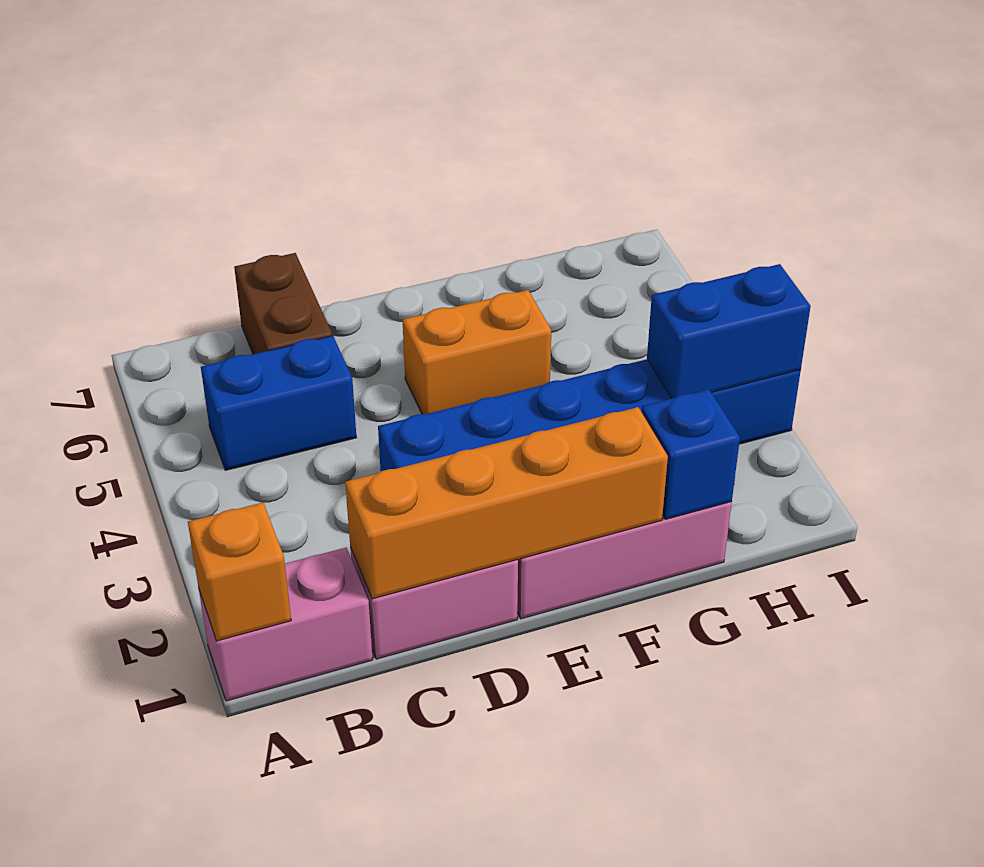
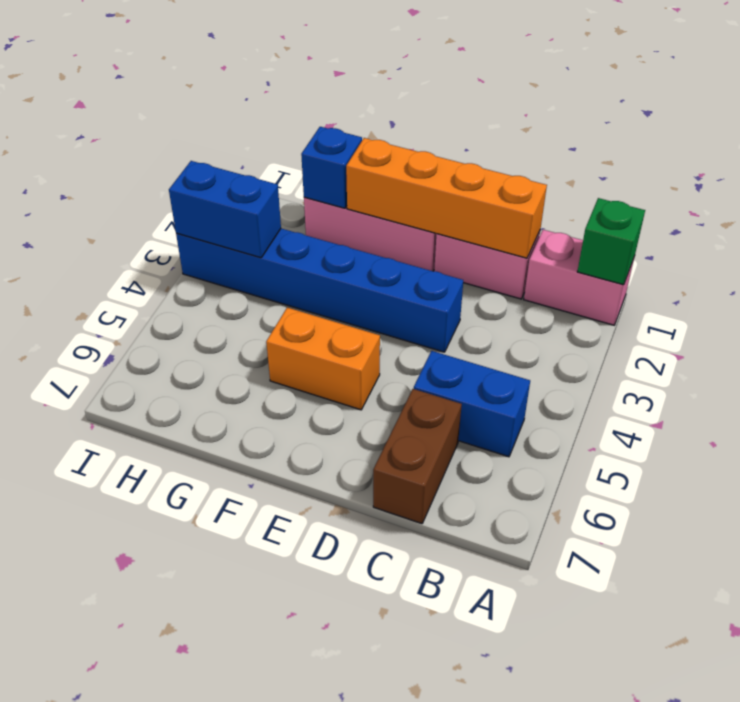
orange 1x1 brick [188,503,291,641] -> green 1x1 brick [577,198,645,285]

